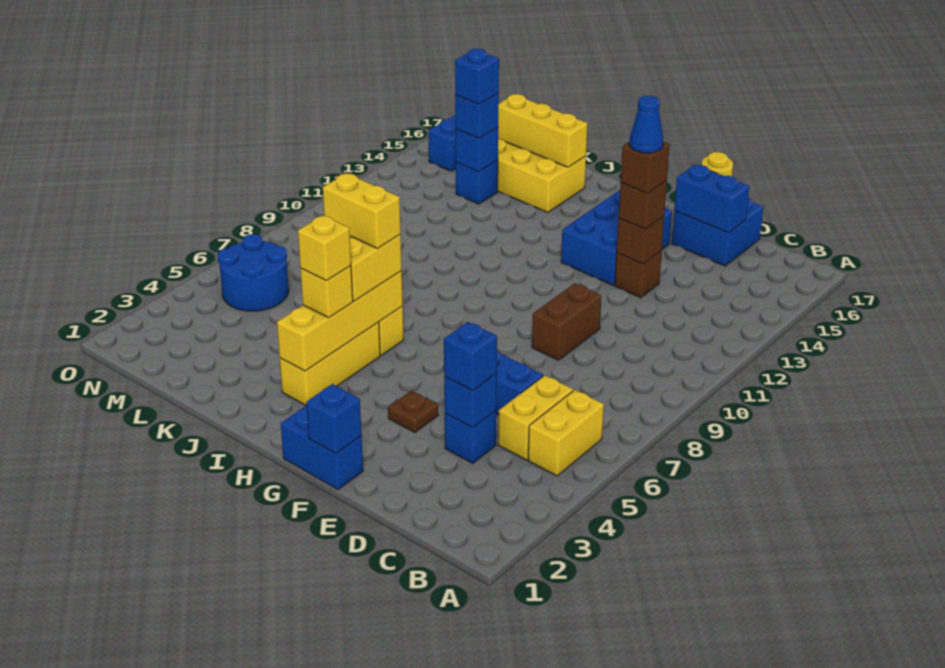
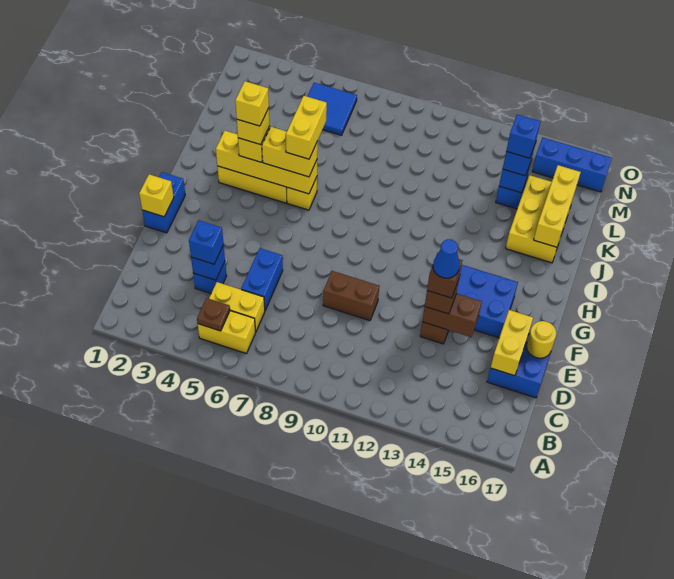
blue 1x2 brick [674,165,749,233] -> yellow 1x2 brick [491,310,533,376]
brown 1x1 brick [617,216,664,264] -> brown 1x2 brick [422,293,482,337]
blue 1x1 brick [306,384,361,454] -> yellow 1x1 brick [139,174,174,217]
brown 1x1 plate [388,391,438,433] -> brown 1x1 plate moved to [197,298,230,331]
none -> yellow 1x1 brick [235,81,269,126]
blue 2x2 round brick [218,234,289,311] -> blue 2x2 tile [307,83,357,135]

